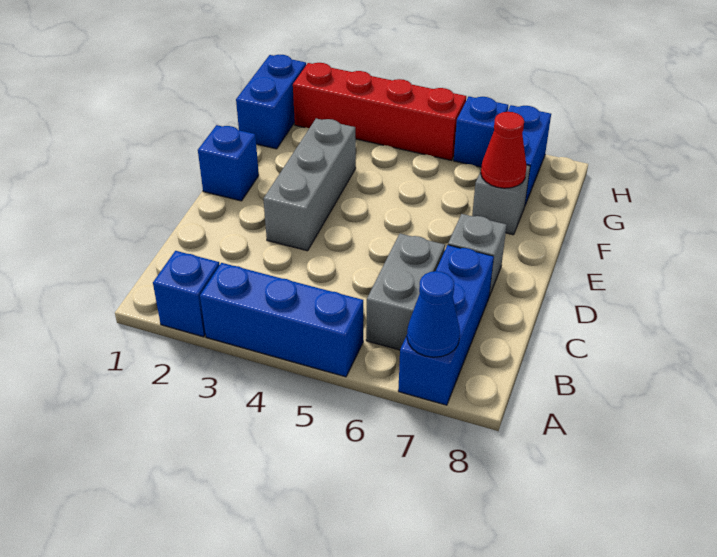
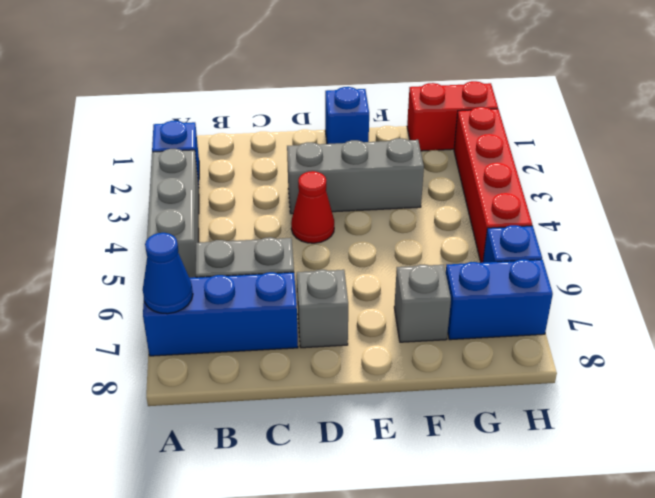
blue 1x3 brick [200,263,363,377] -> grey 1x3 brick [147,149,199,278]
red 1x1 cone [481,112,527,188] -> red 1x1 cone moved to [291,171,334,243]
blue 1x2 brick [236,55,306,149] -> red 1x2 brick [407,81,498,151]

